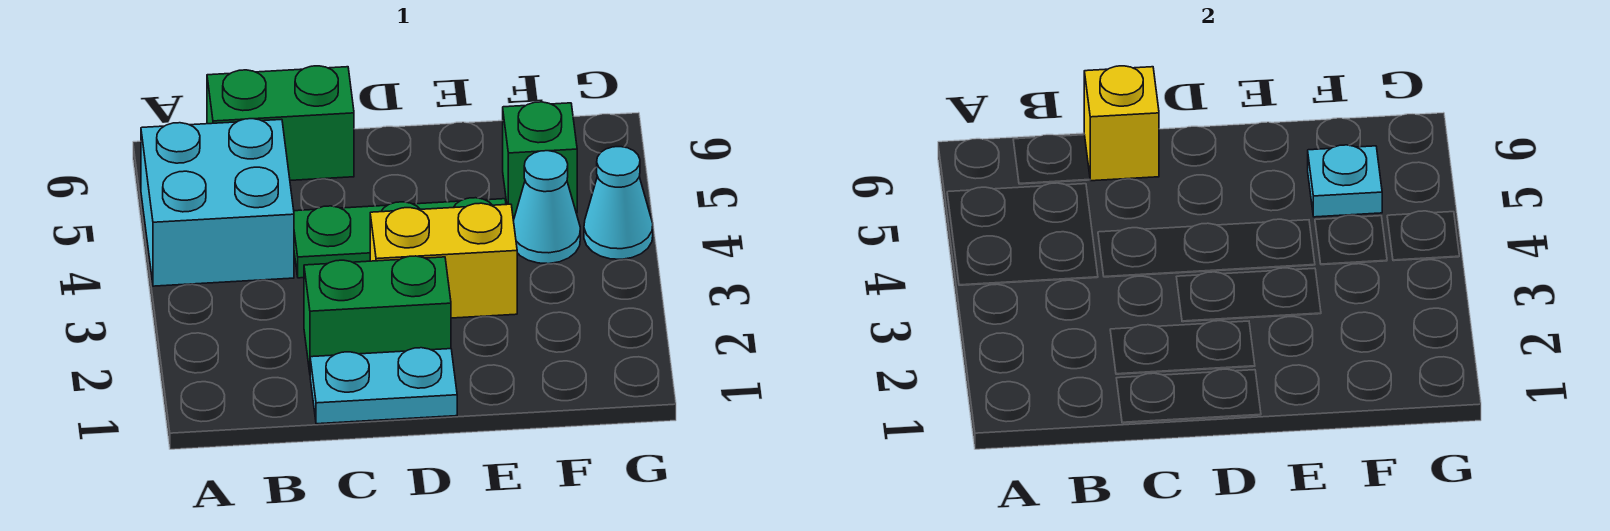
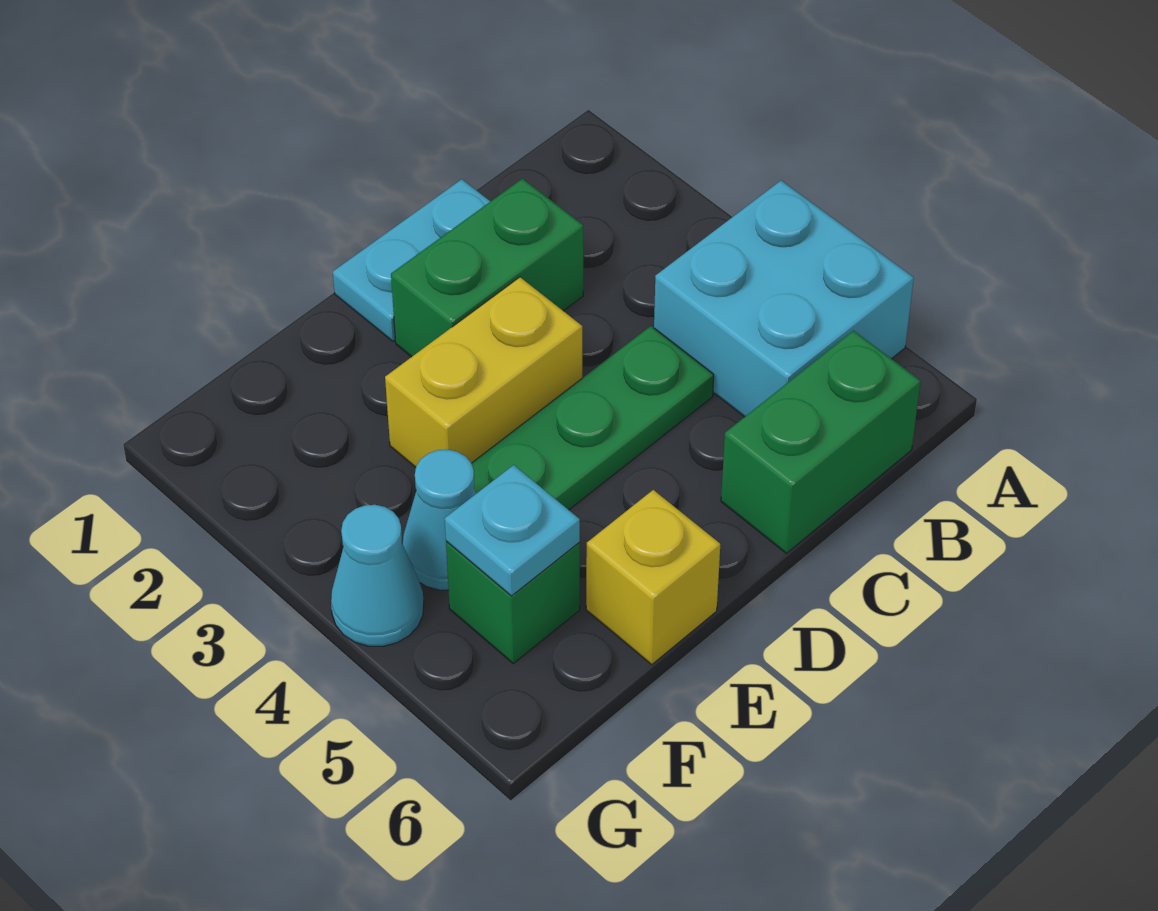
yellow 1x1 brick [1084,66,1159,181] -> yellow 1x1 brick moved to [586,490,720,665]

